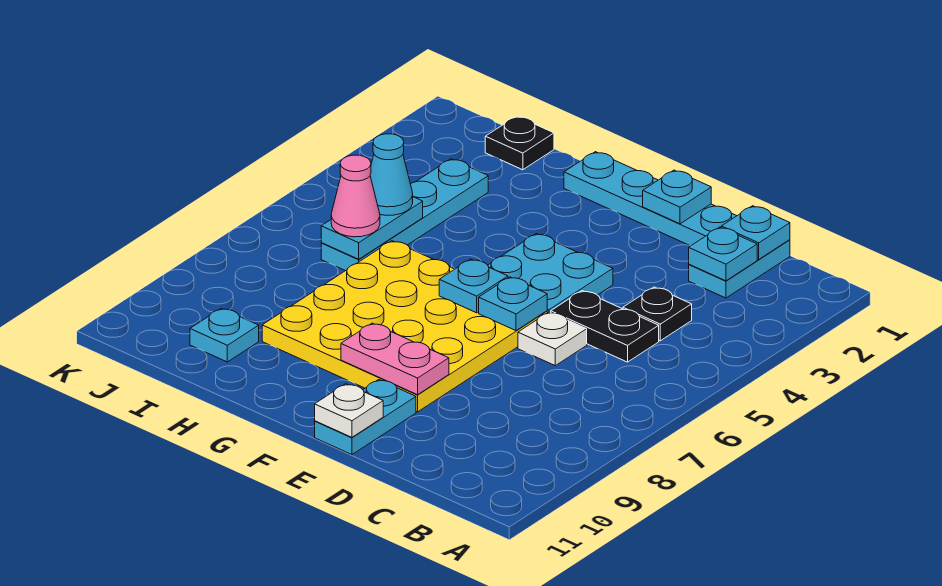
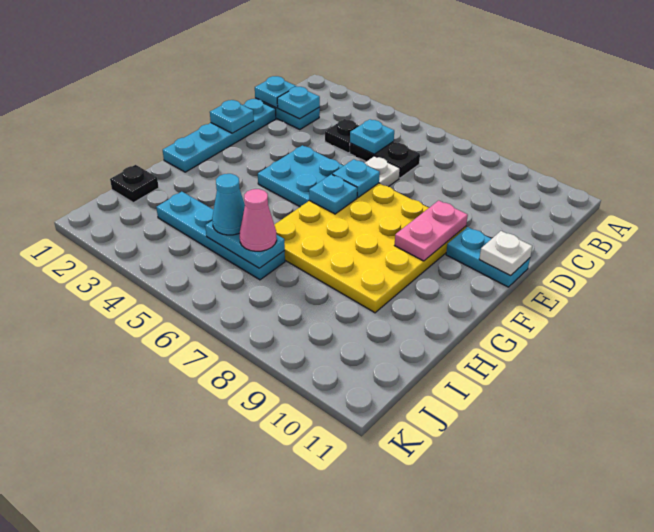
black 1x2 plate [551,291,659,362] -> black 1x2 plate turned to [350,141,420,178]
cyan 1x1 plate [190,308,259,362] -> cyan 1x1 plate moved to [350,119,394,154]

